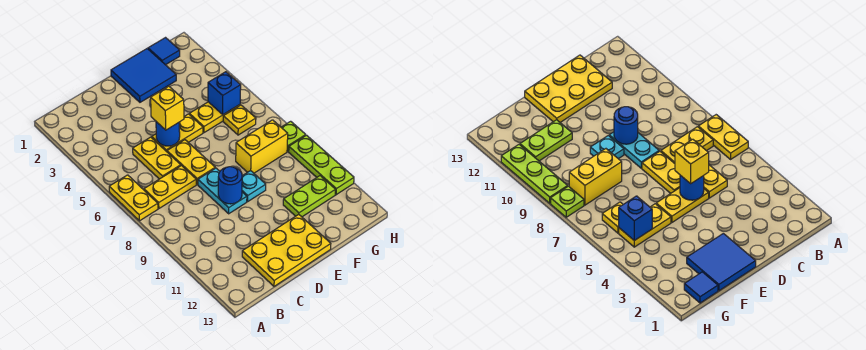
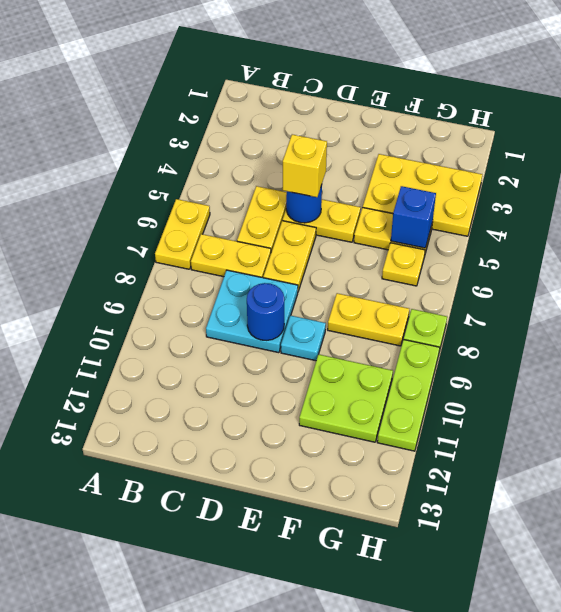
yellow 2x3 plate [242,214,331,286] -> yellow 2x3 plate moved to [363,154,482,236]
cyan 1x2 plate [198,168,247,214] -> cyan 2x2 plate [206,270,298,353]
blue 2x2 tile [111,49,176,102] -> none
yellow 1x2 brick [236,120,288,173] -> yellow 1x2 plate [328,293,409,346]
lime 1x2 plate [283,176,335,217] -> lime 2x2 plate [299,354,393,442]
blue 1x1 tile [148,38,180,65] -> none

